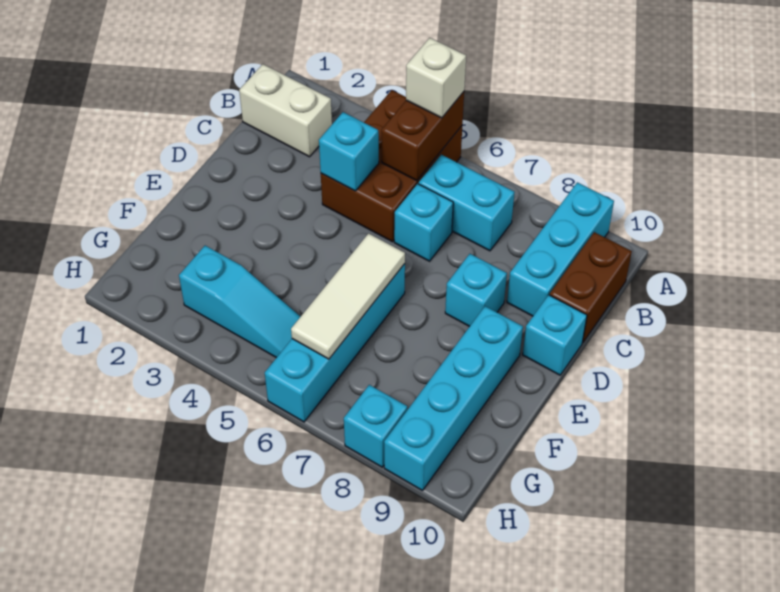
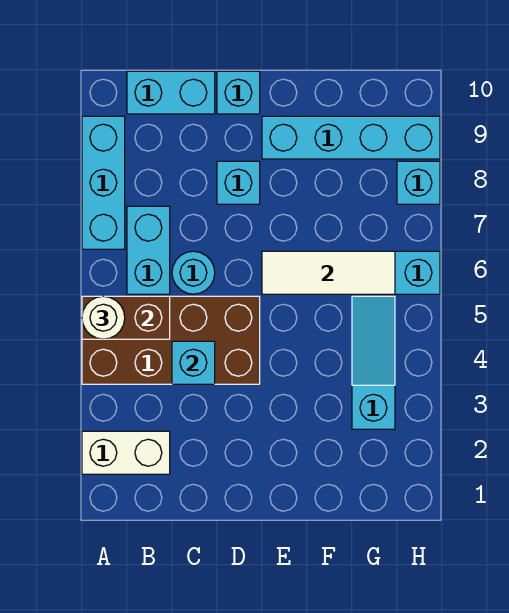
brown 2x3 brick [321,90,462,242] -> brown 2x4 brick [82,296,260,384]
white 1x1 brick [406,38,466,118] -> white 1x1 round brick [82,296,125,339]
cyan 1x3 brick [507,182,614,316] -> cyan 1x3 brick turned to [82,116,125,249]
white 1x2 brick [239,64,332,157] -> white 1x2 brick turned to [82,431,170,474]
brown 1x2 brick [550,232,632,343] -> cyan 1x2 brick [127,71,215,114]
cyan 1x1 brick [394,184,453,261] -> cyan 1x1 round brick [172,251,215,294]

